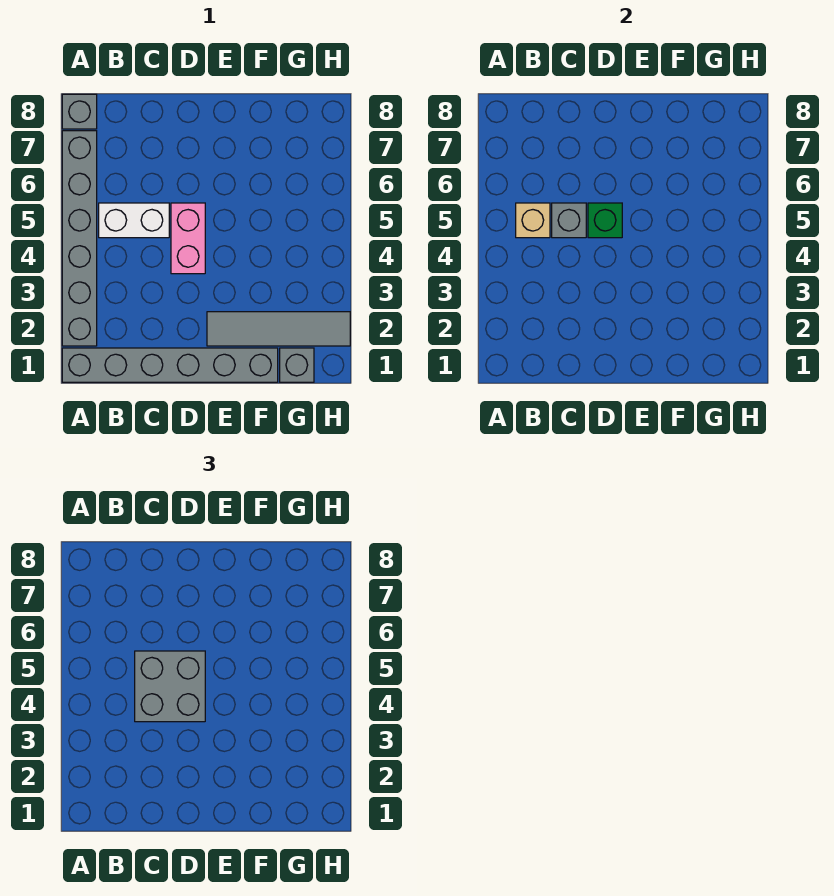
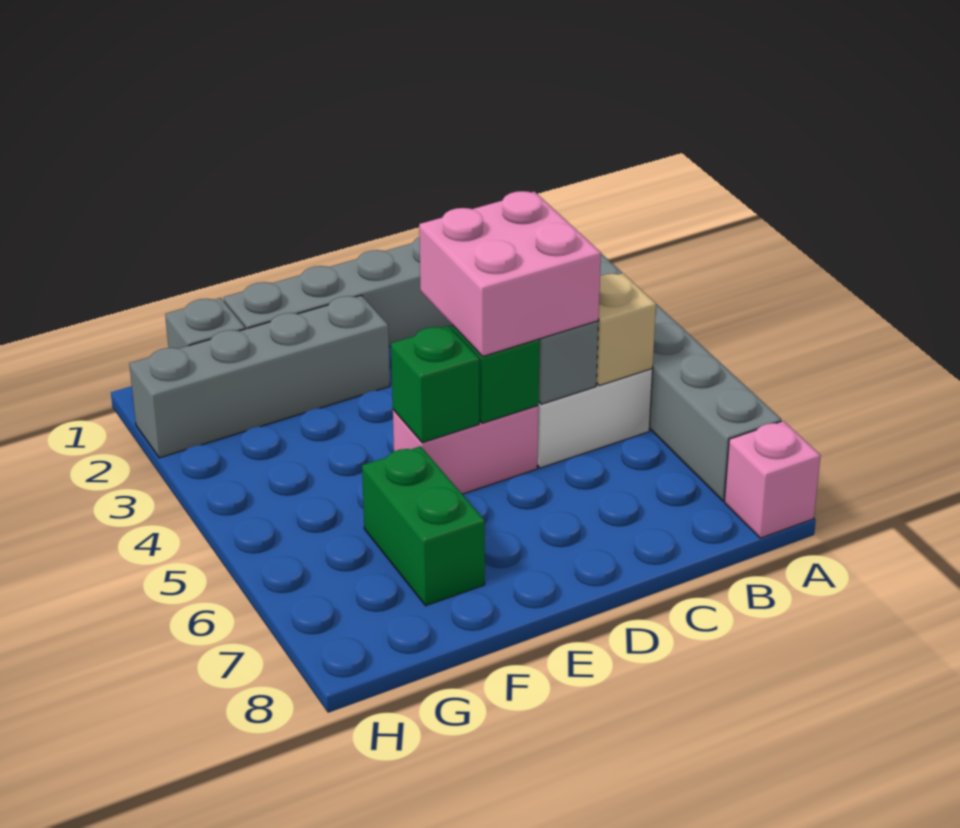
grey 1x1 brick [62,94,97,129] -> pink 1x1 brick [724,421,821,538]
grey 2x2 brick [135,651,205,722] -> pink 2x2 brick [419,191,601,357]
pink 1x2 brick [171,203,205,274] -> pink 1x2 brick turned to [393,406,538,494]
grey 1x4 tile [207,312,350,346] -> grey 1x4 brick [129,295,390,458]
none -> green 1x1 brick [391,326,479,443]
none -> green 1x2 brick [362,446,485,606]

